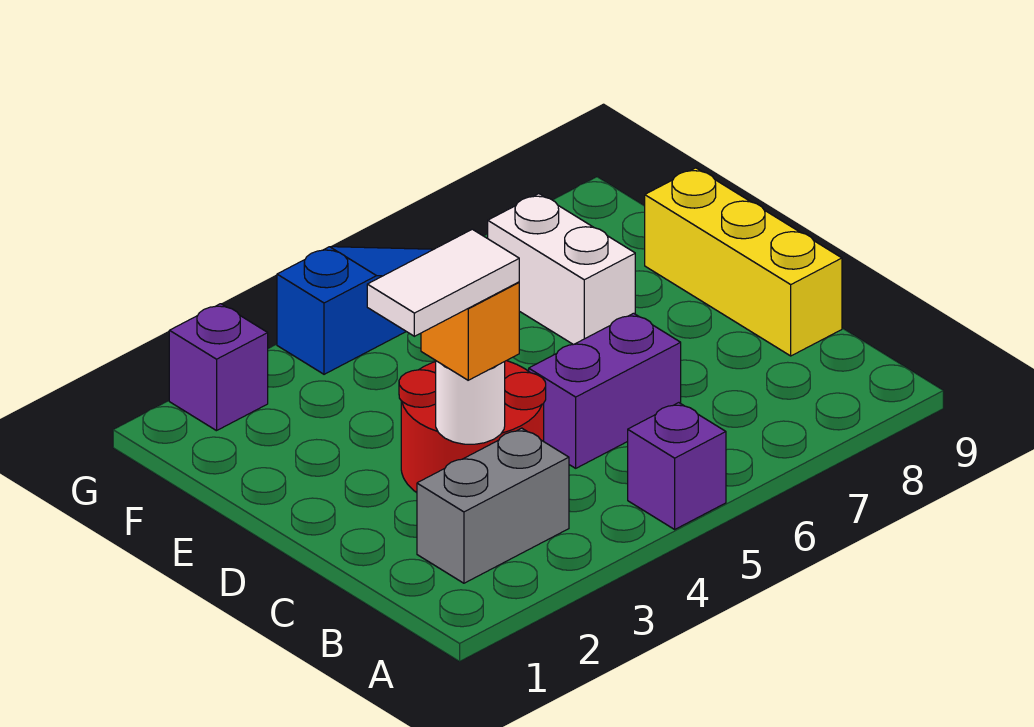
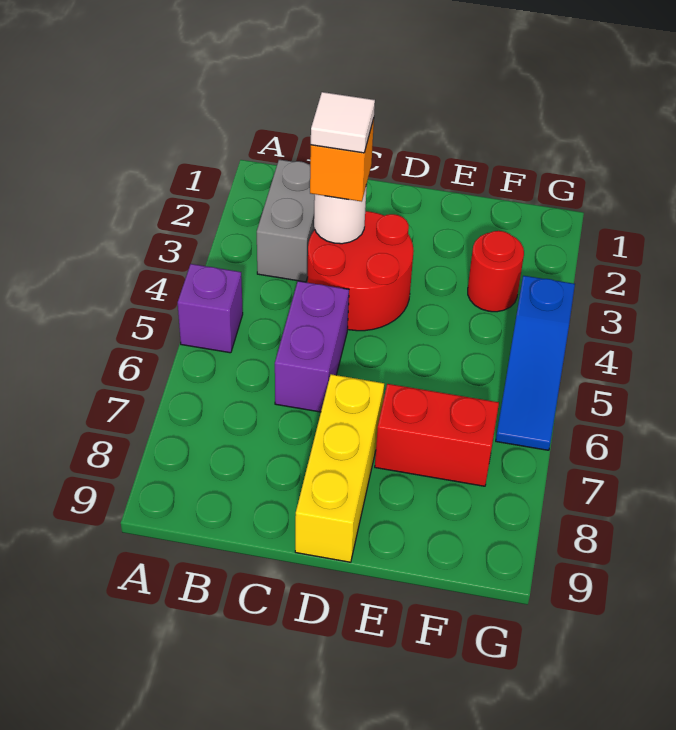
white 1x2 tile [367,229,519,336] -> white 1x1 tile [311,92,375,153]
yellow 1x3 brick [645,168,842,356] -> yellow 1x3 brick turned to [295,374,384,562]
white 1x2 brick [488,194,635,345] -> red 1x2 brick [375,384,499,486]
none -> red 1x1 round brick [468,231,524,312]
purple 1x1 brick [169,304,268,431] -> none

